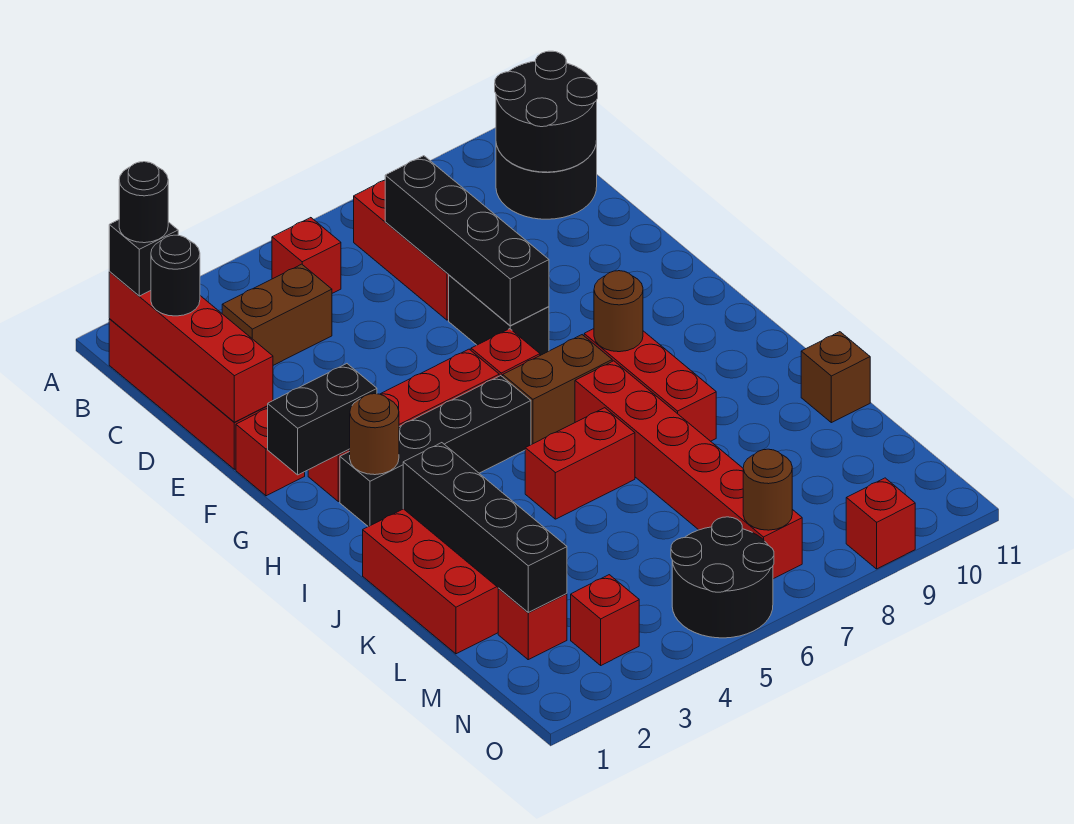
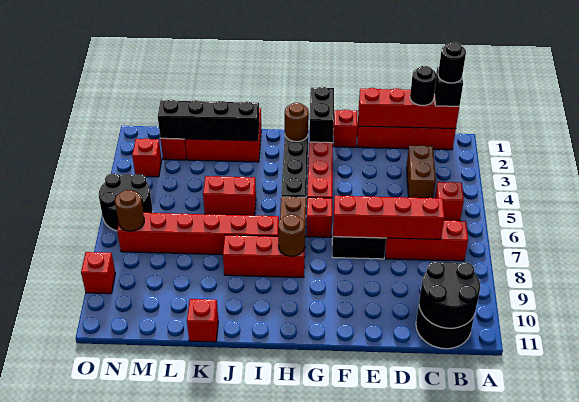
black 1x4 brick [385,156,549,326] -> red 1x4 brick [333,196,444,239]
red 1x2 brick [525,408,635,519] -> red 1x2 brick turned to [203,176,256,216]
brown 1x1 brick [801,332,870,423] -> red 1x1 brick [187,299,218,342]

